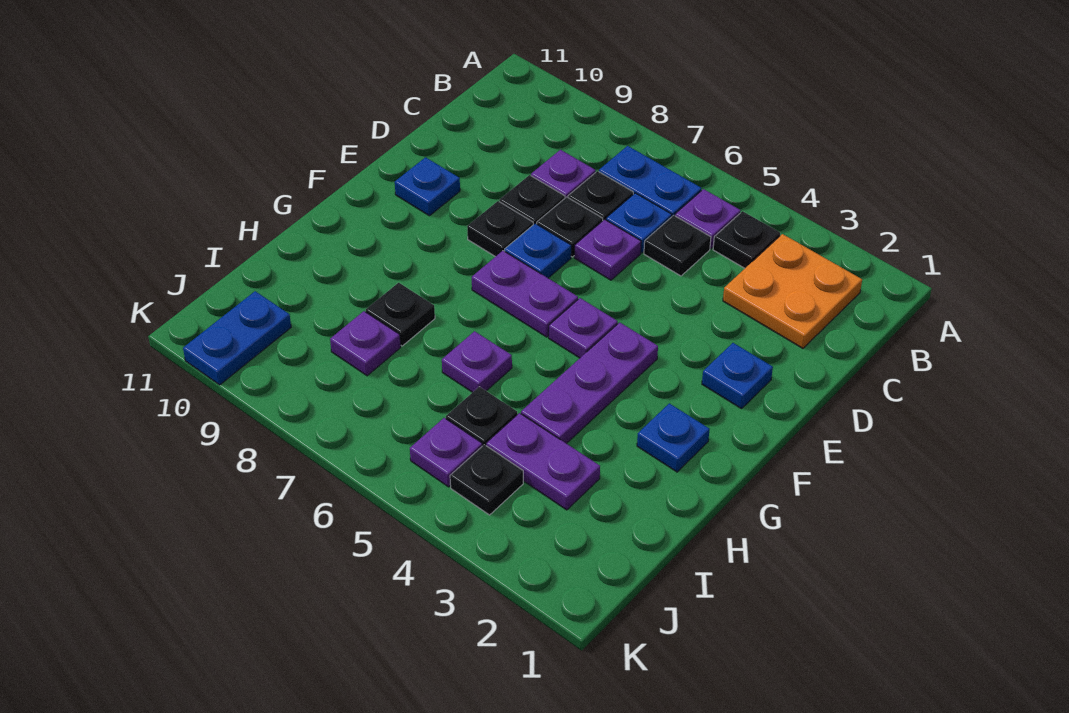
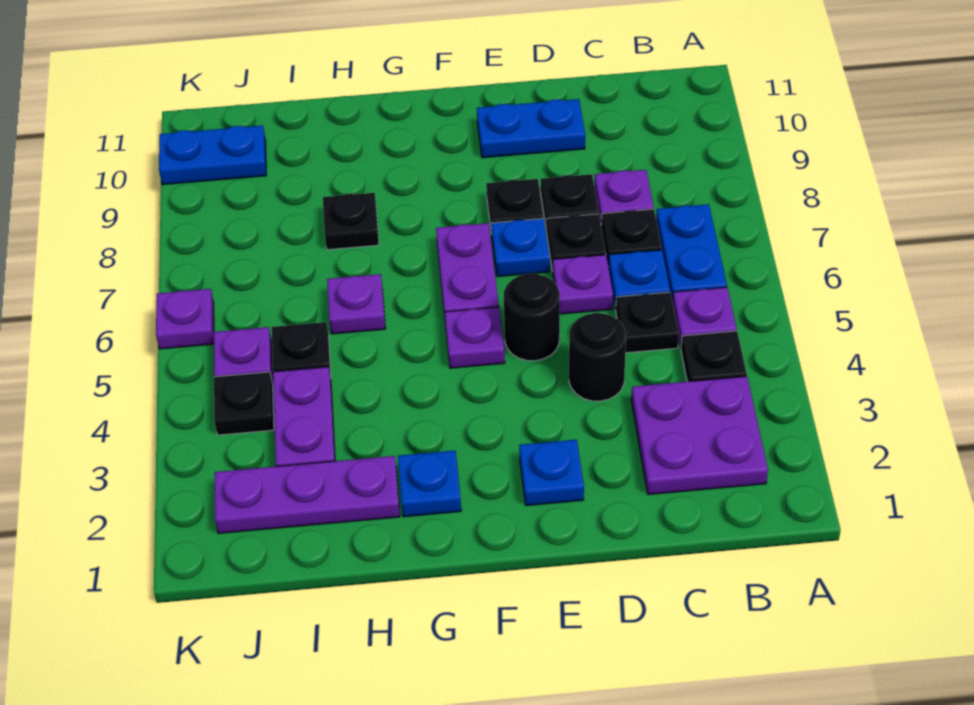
orange 2x2 plate [723,234,862,348] -> purple 2x2 plate [631,376,768,495]
none -> black 1x1 round brick [569,313,626,401]
none -> black 1x1 round brick [504,273,560,361]
blue 1x1 plate [395,157,460,216] -> blue 1x2 plate [477,99,585,158]
purple 1x3 plate [521,322,658,444] -> purple 1x3 plate moved to [215,456,400,533]
purple 1x1 plate [330,311,401,376] -> purple 1x1 plate moved to [156,289,214,349]

